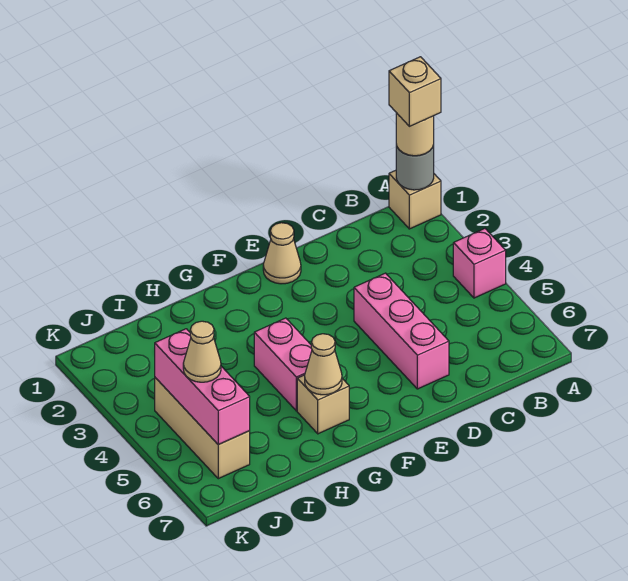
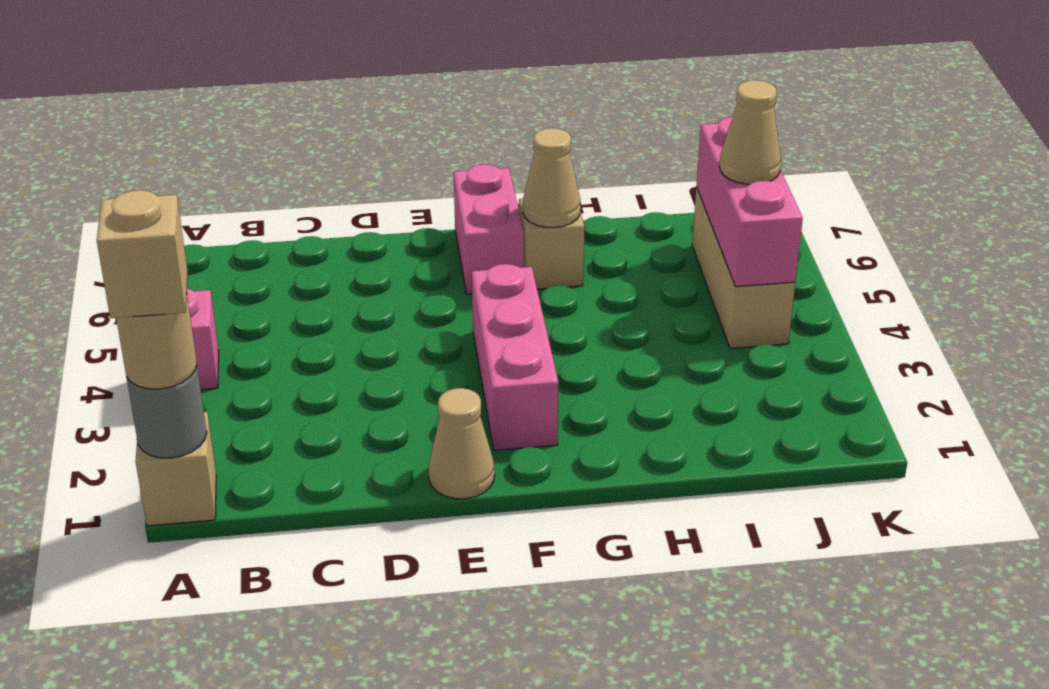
pink 1x3 brick [354,273,449,389] -> pink 1x3 brick moved to [472,264,559,450]
pink 1x2 brick [254,318,312,411] -> pink 1x2 brick moved to [454,164,524,294]

